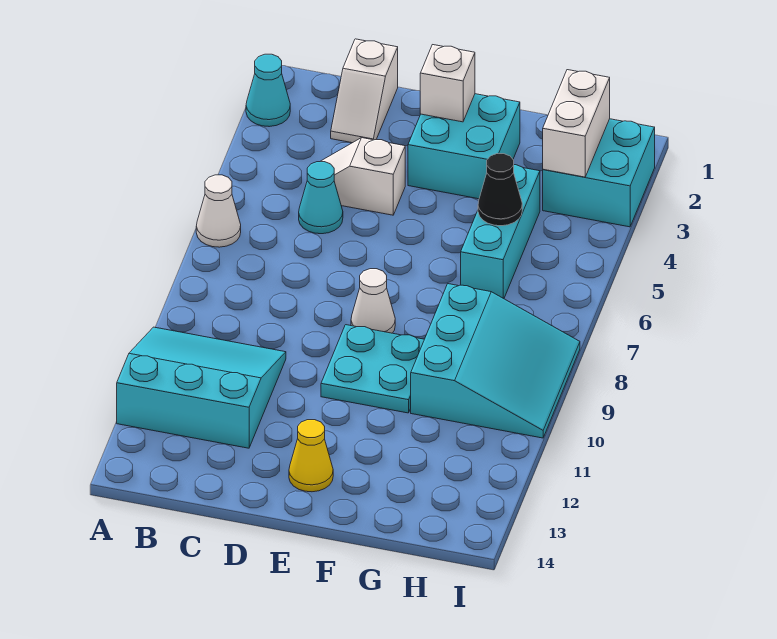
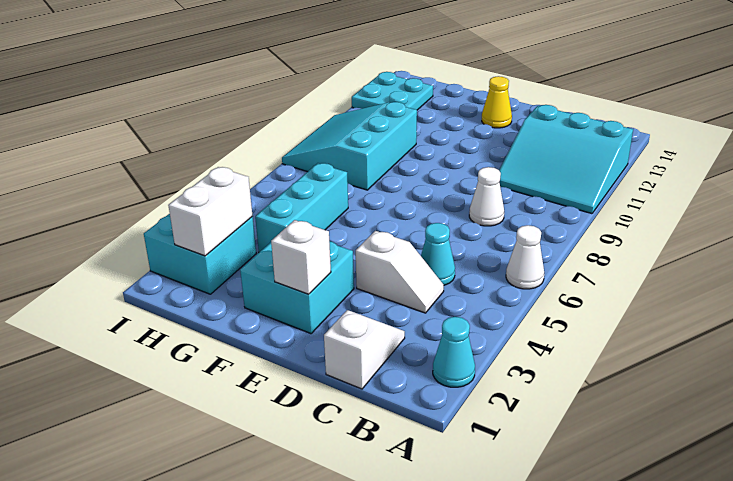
white 1x1 cone [351,269,395,333] -> white 1x1 cone moved to [469,167,504,226]
cyan 2x2 plate [321,325,424,413] -> cyan 2x2 plate moved to [352,72,433,110]
black 1x1 cone [478,154,522,226] -> none

